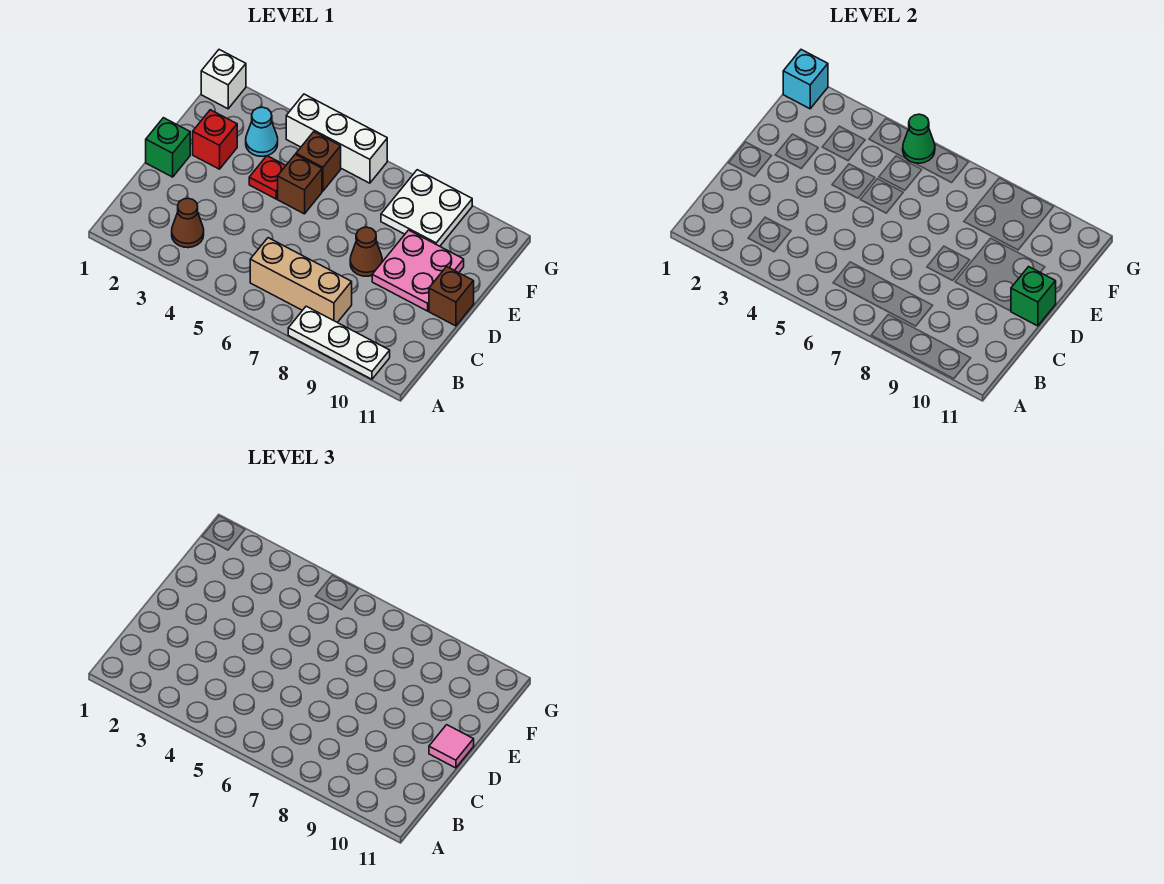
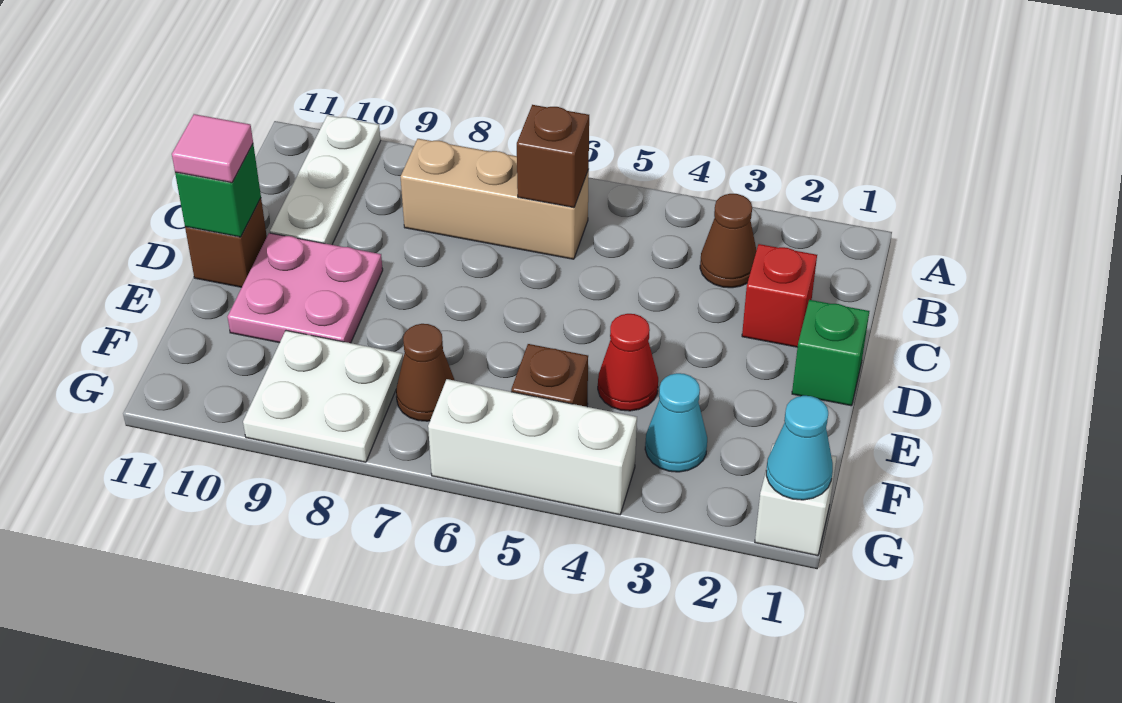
white 1x3 plate [288,306,390,379] -> white 1x3 plate turned to [270,115,381,245]
brown 1x1 cone [350,227,382,276] -> brown 1x1 cone moved to [396,324,455,421]
red 1x1 brick [193,110,237,169] -> red 1x1 brick moved to [742,244,817,347]
red 1x1 plate [249,156,286,199] -> red 1x1 cone [598,314,658,411]
brown 1x1 brick [278,154,322,214] -> brown 1x1 brick moved to [517,105,589,208]
cyan 1x1 brick [783,50,828,109] -> cyan 1x1 cone [766,396,833,500]
green 1x1 cone [903,114,935,163] -> none

